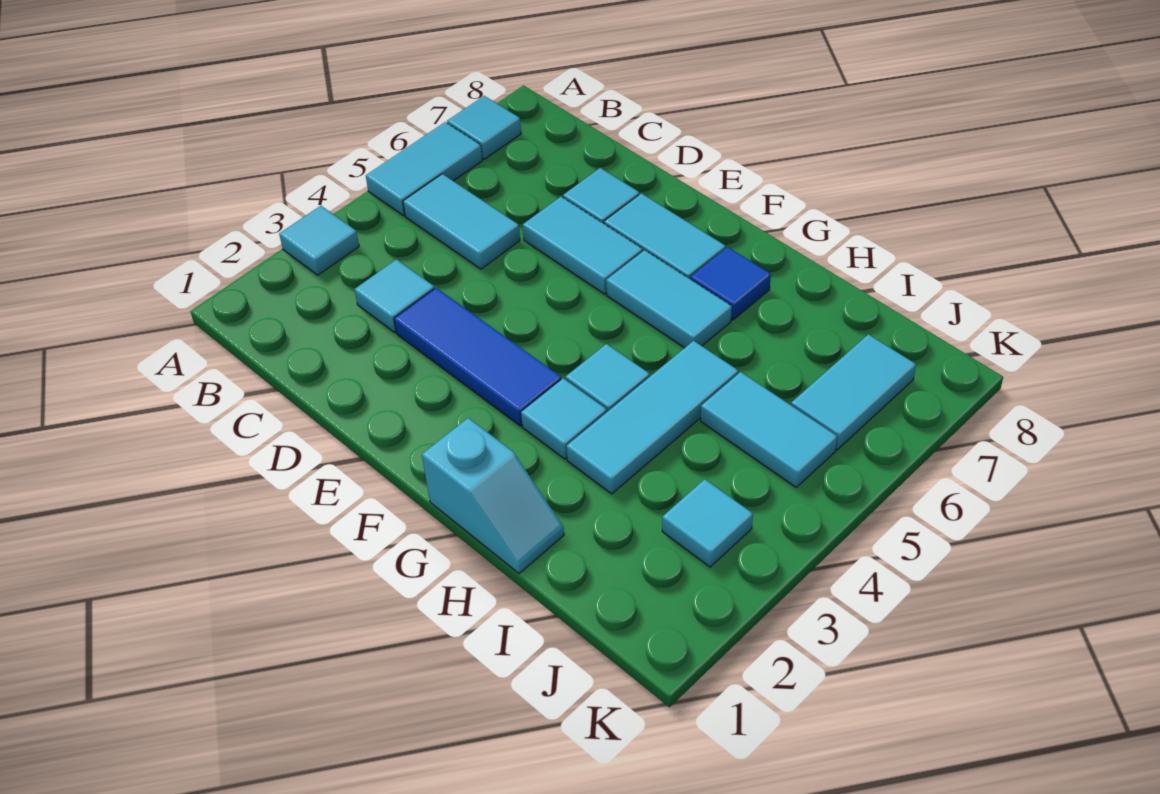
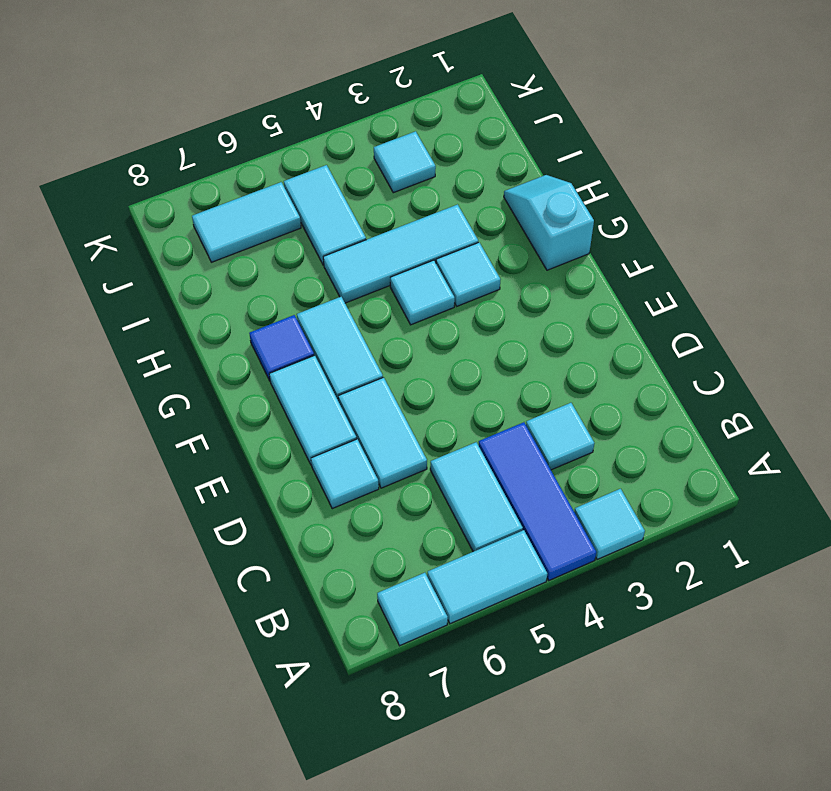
blue 1x3 tile [394,288,561,426] -> blue 1x3 tile moved to [479,422,596,580]

